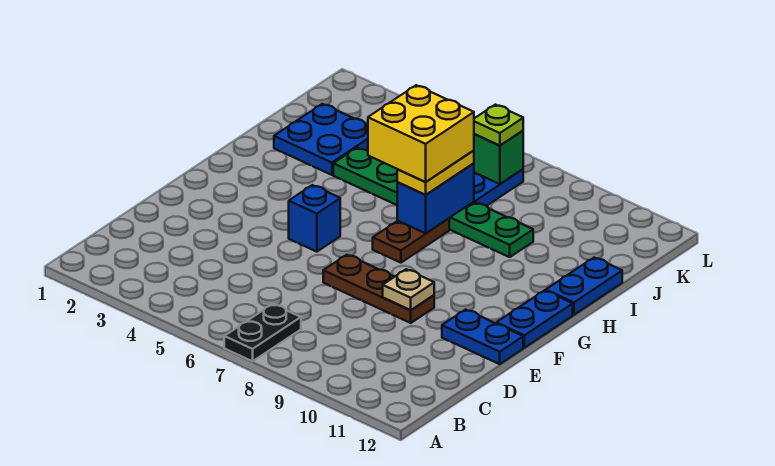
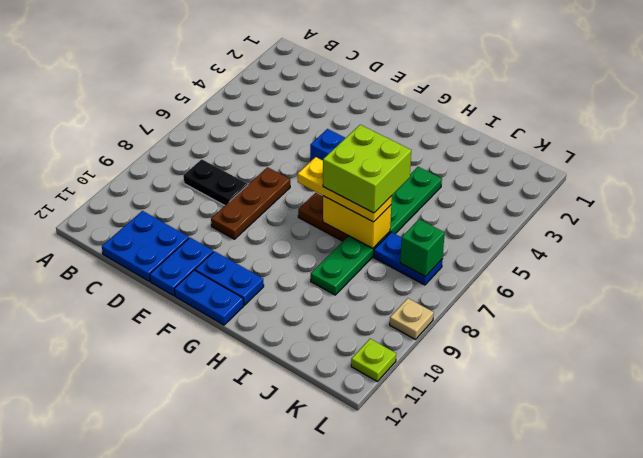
black 1x2 plate [224,304,301,361] -> black 1x2 plate moved to [183,159,248,205]
tan 1x1 plate [383,269,434,310] -> tan 1x1 plate moved to [390,298,434,339]
yellow 2x2 brick [368,85,474,182] -> lime 2x2 brick [323,125,411,213]
blue 1x2 brick [397,163,474,233] -> yellow 1x2 brick [323,196,391,248]
yellow 1x2 plate [397,151,474,195] -> yellow 1x3 plate [298,157,392,222]
blue 1x2 plate [546,258,622,315] -> blue 1x2 plate moved to [195,251,264,305]
blue 2x2 plate [274,104,368,175] -> blue 2x2 plate moved to [102,211,189,281]
lime 1x1 plate [474,105,523,145] -> lime 1x1 plate moved to [351,339,396,381]

